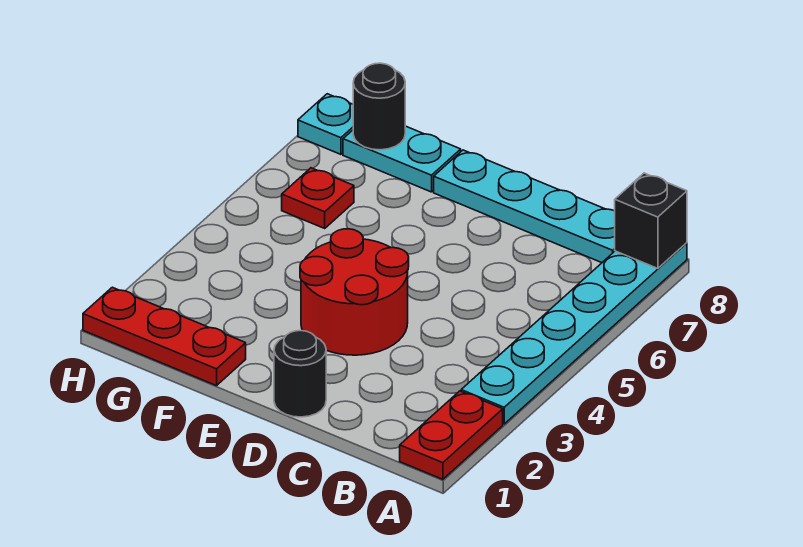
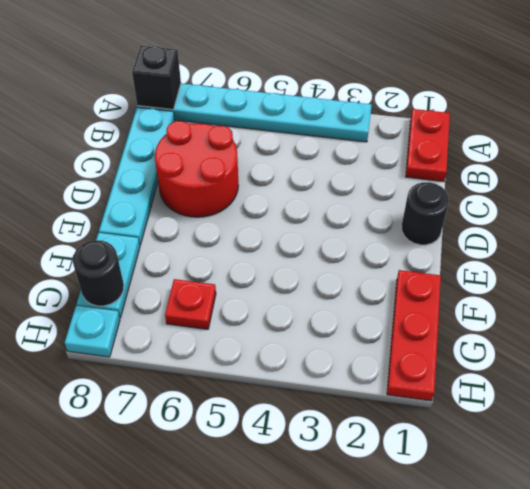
red 1x2 plate [400,391,503,479] -> red 1x2 plate turned to [406,109,450,182]
red 2x2 round brick [300,229,409,355] -> red 2x2 round brick moved to [155,121,238,217]

